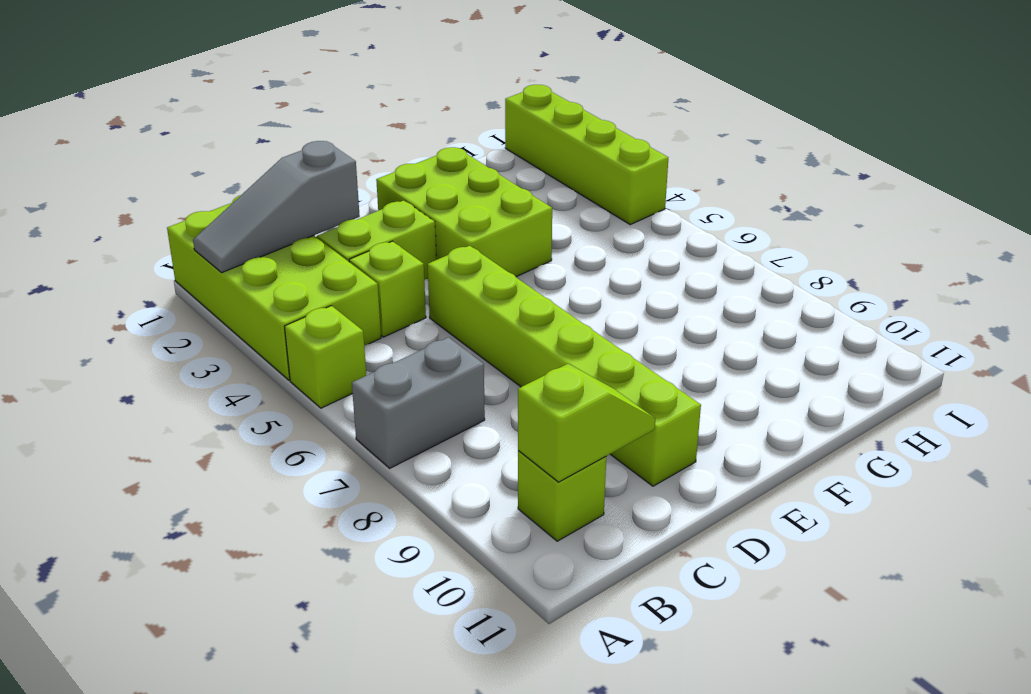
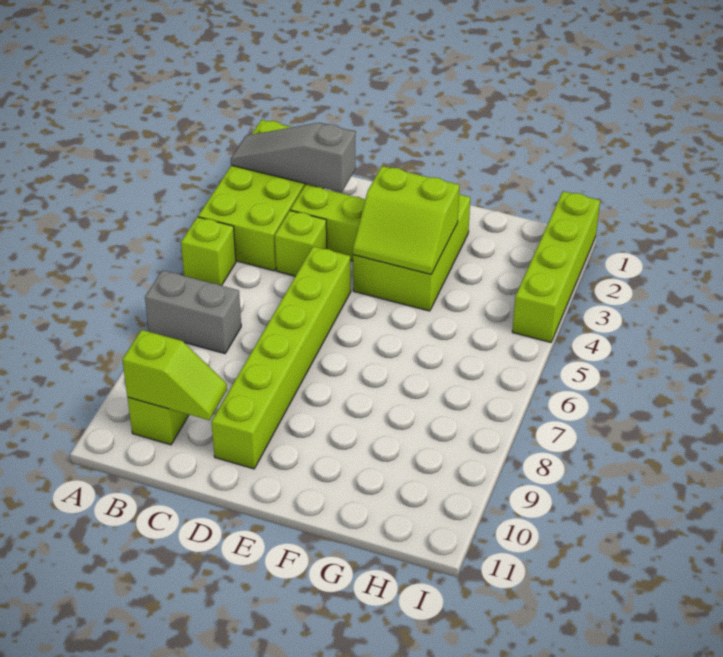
none -> lime 2x2 slope [353,166,459,274]

